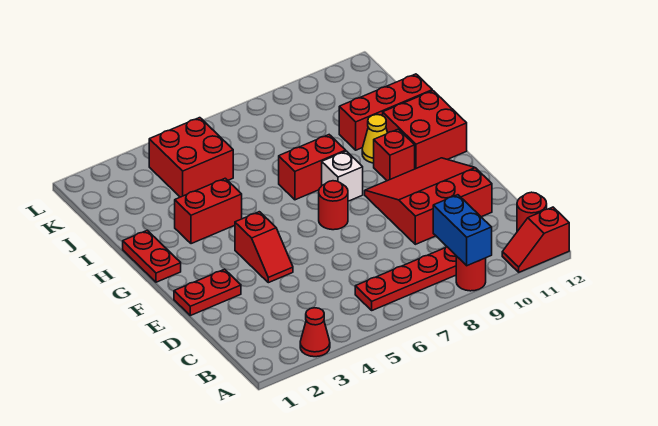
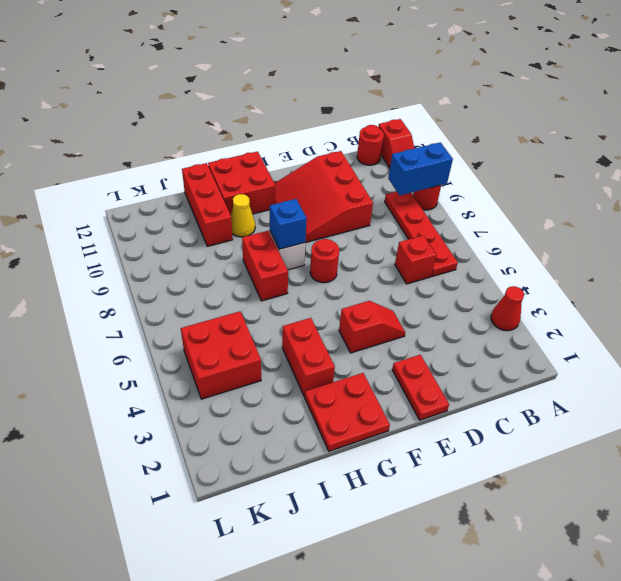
red 1x2 plate [123,230,181,282] -> red 2x2 plate [305,373,390,451]
none -> blue 1x1 brick [270,199,307,249]
red 1x1 brick [374,129,415,181] -> red 1x1 brick moved to [395,235,436,284]

